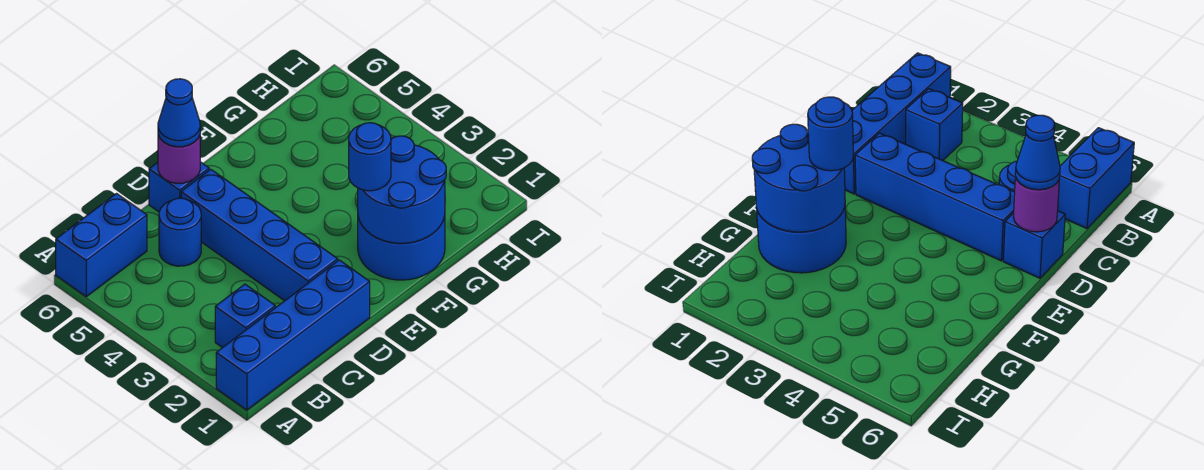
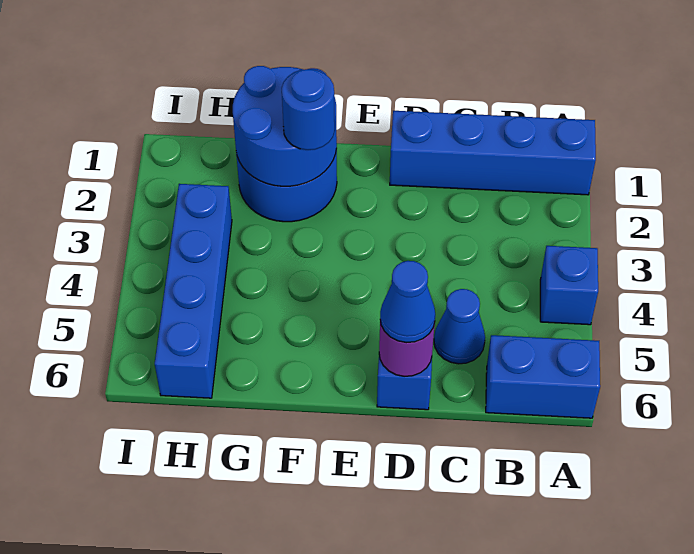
blue 1x1 brick [215,284,275,348] -> blue 1x1 brick moved to [540,246,598,325]
blue 1x1 round brick [159,198,201,266] -> blue 1x1 cone [434,289,485,364]
blue 1x4 brick [181,169,338,301] -> blue 1x4 brick moved to [155,184,232,398]

